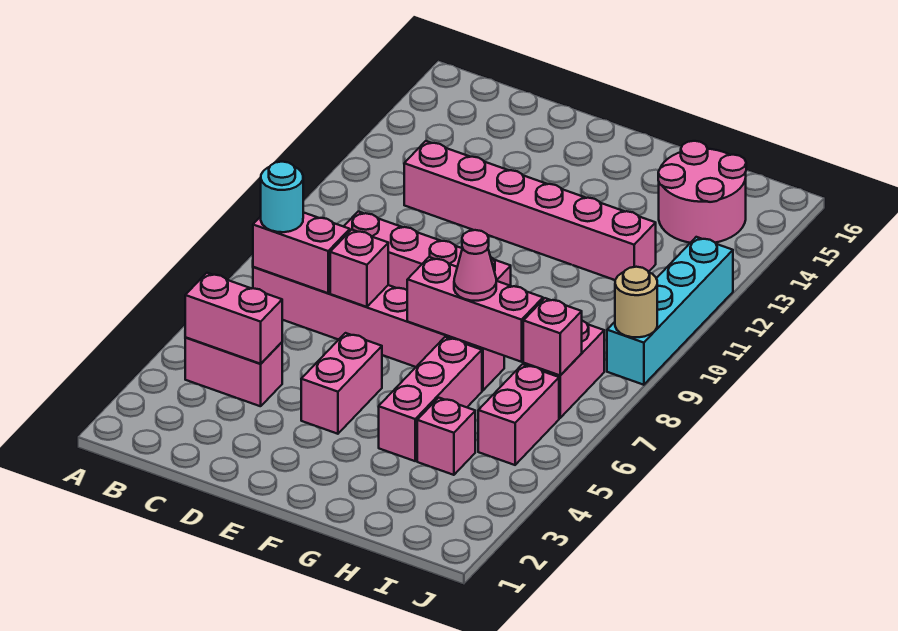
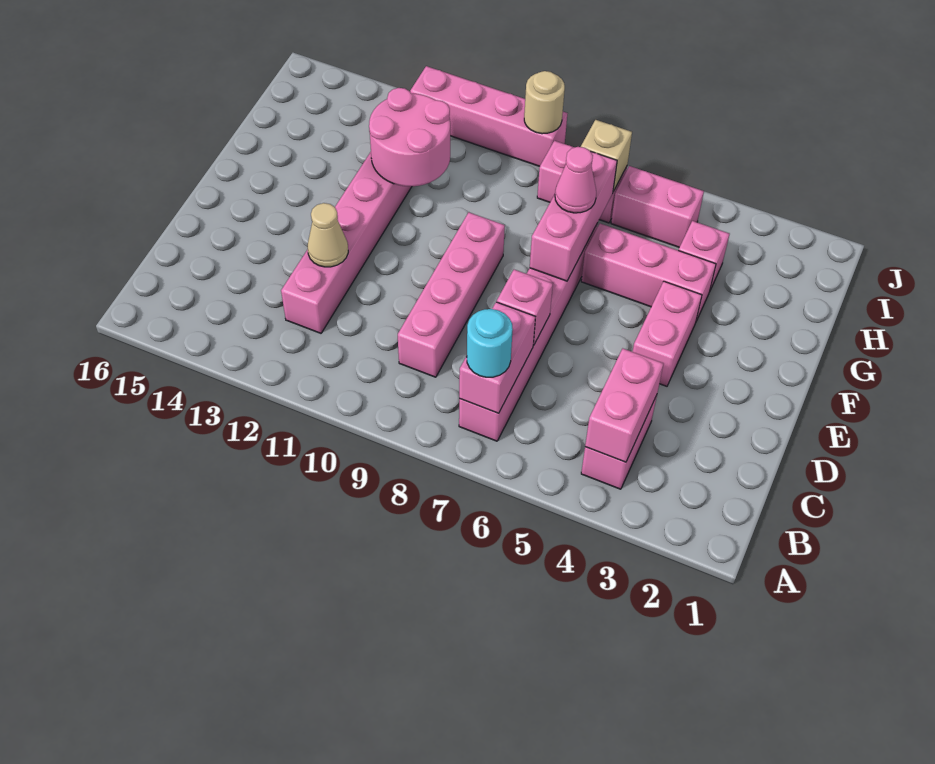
none -> tan 1x1 cone [308,203,348,267]
pink 1x2 brick [301,333,382,434] -> pink 1x2 brick turned to [633,281,702,386]
pink 2x2 round brick [658,141,746,243] -> pink 2x2 round brick moved to [369,88,450,186]
pink 1x1 brick [523,298,582,375] -> tan 1x1 brick [581,120,632,192]
cyan 1x4 brick [607,237,733,385] -> pink 1x4 brick [410,66,567,166]

